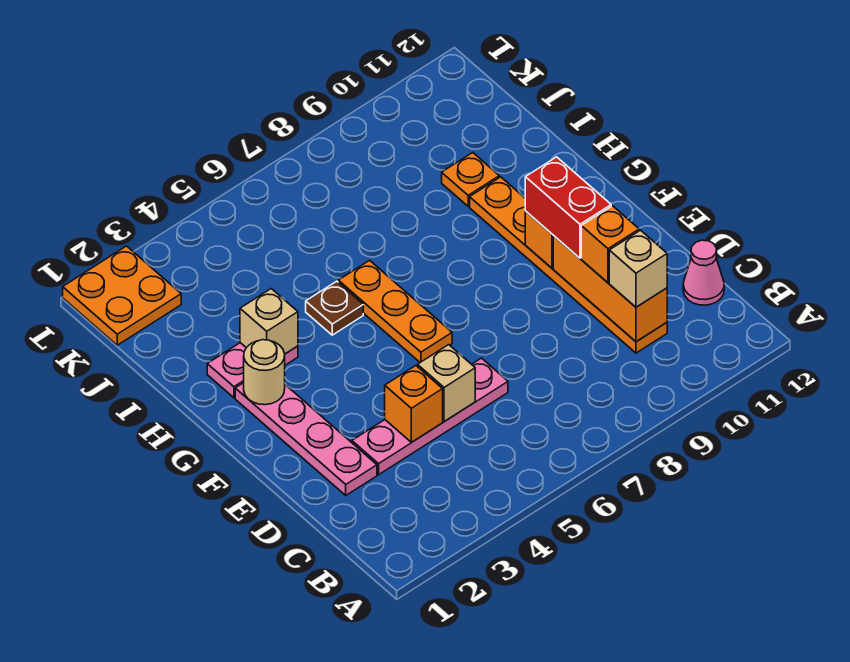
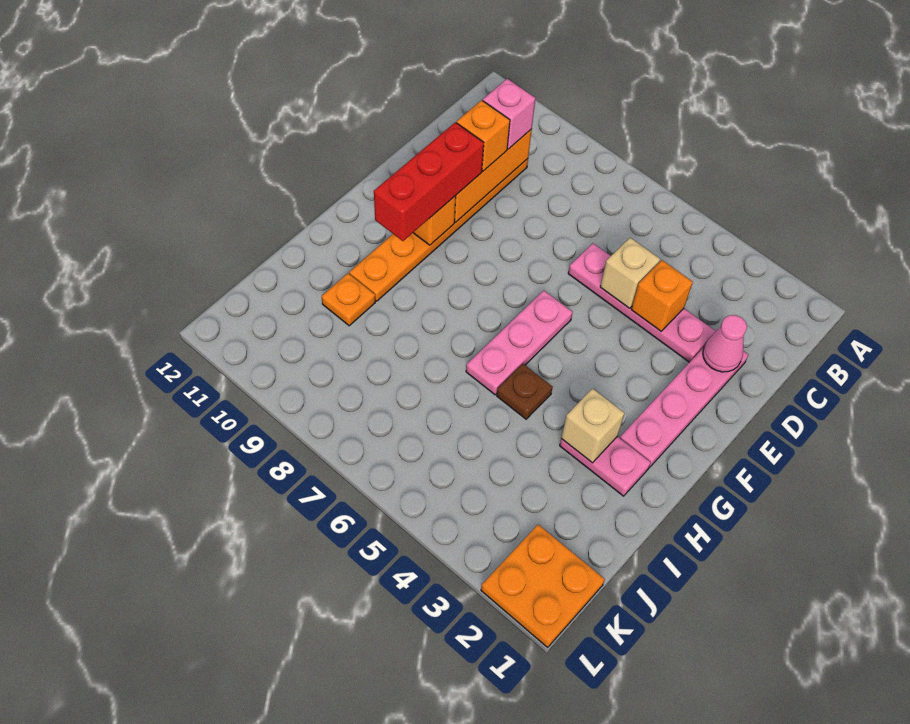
tan 1x1 brick [609,230,667,307] -> pink 1x1 brick [483,79,535,149]
pink 1x1 cone [683,240,724,305] -> pink 1x1 cone moved to [703,315,747,372]
red 1x2 brick [525,157,611,258] -> red 1x3 brick [374,122,484,241]
orange 1x3 plate [338,260,452,362] -> pink 1x3 plate [466,290,573,395]
tan 1x1 round brick [244,340,285,405] -> none

